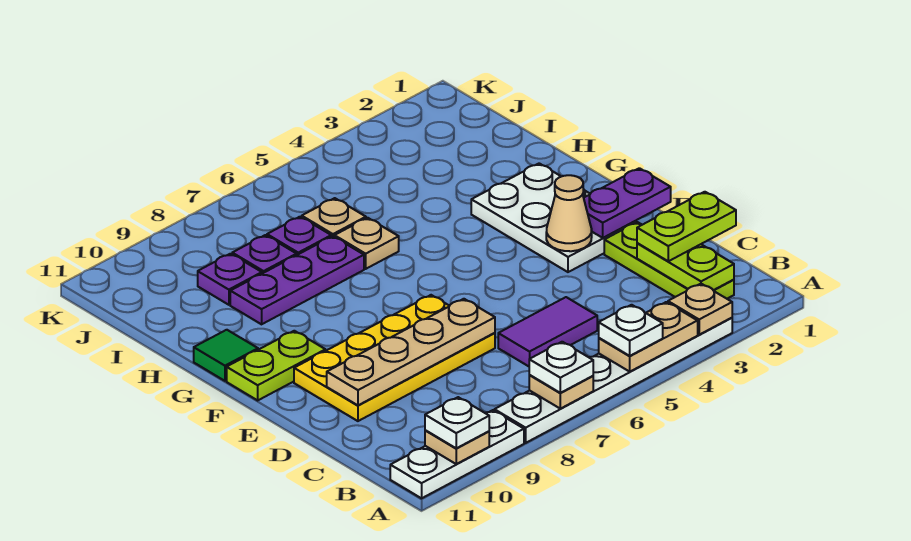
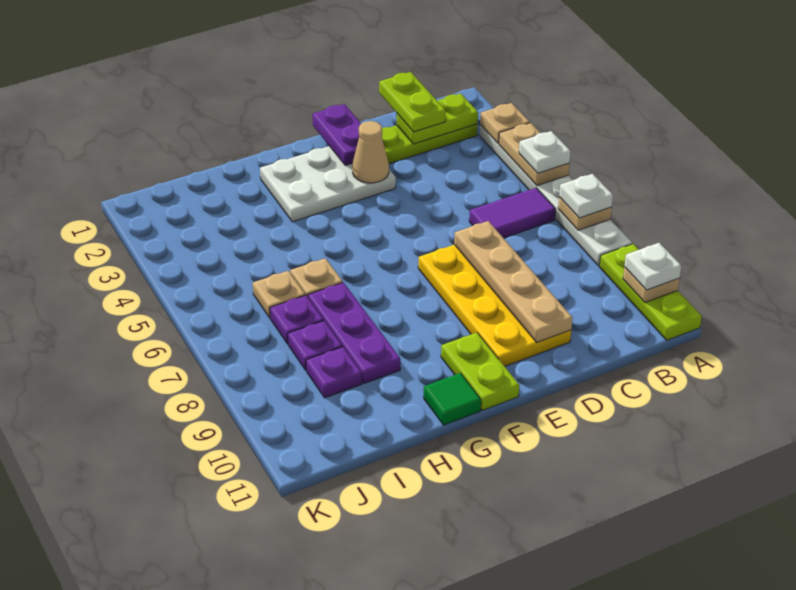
white 1x3 plate [390,410,524,498] -> lime 1x3 plate [599,244,702,340]
purple 1x2 tile [498,297,597,366] -> purple 1x2 tile turned to [469,188,555,238]

